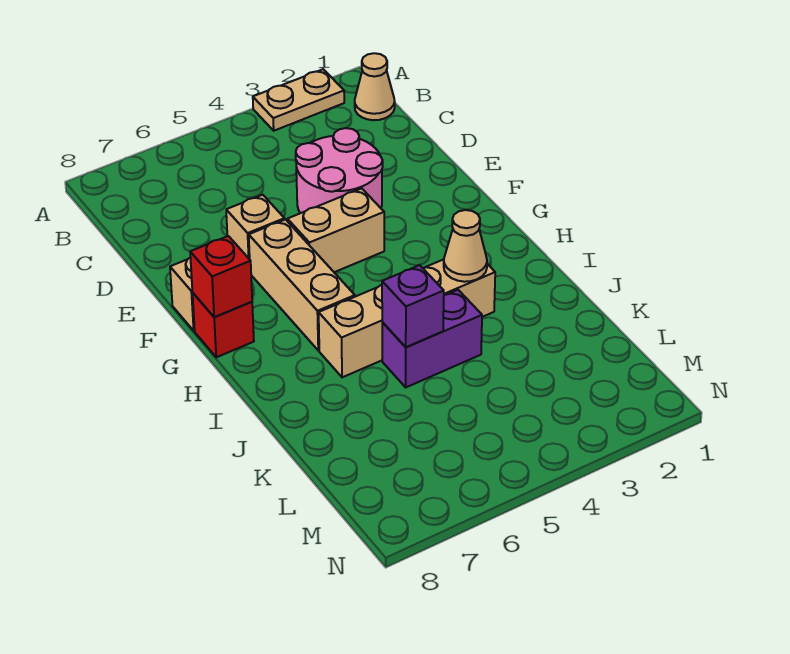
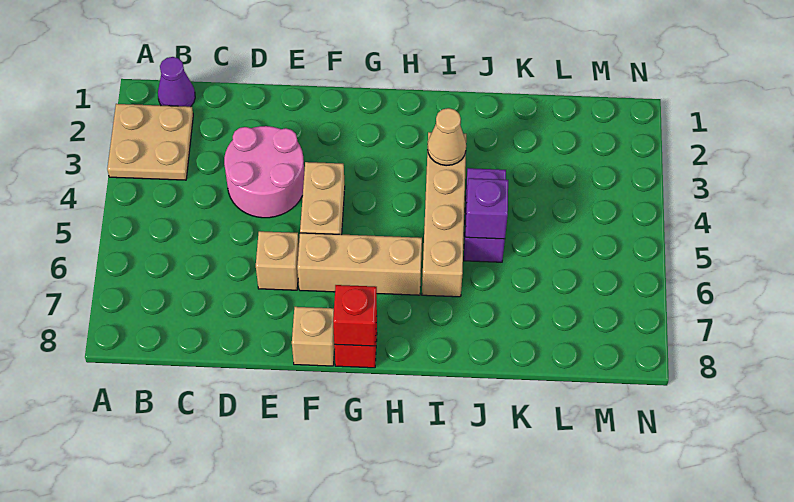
tan 1x2 plate [253,69,344,131] -> tan 2x2 plate [107,104,193,180]
tan 1x1 cone [355,53,395,120] -> purple 1x1 cone [158,57,195,107]

